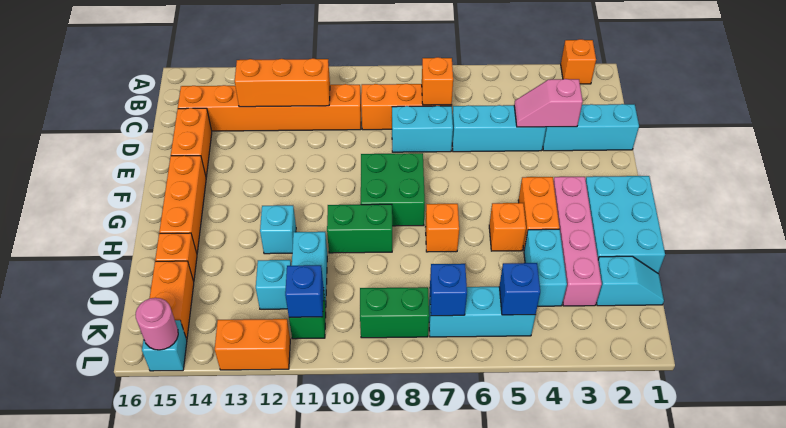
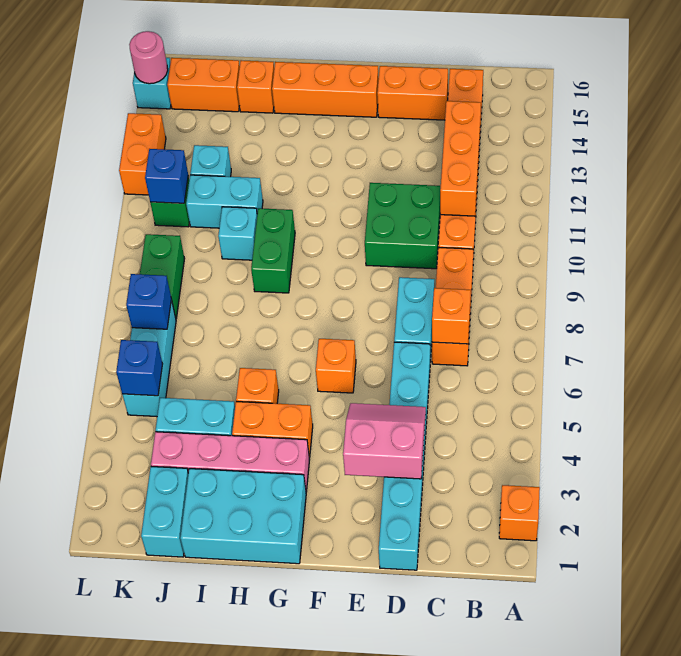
pink 1x2 slope [514,79,583,127] -> pink 2x2 slope [343,403,426,479]
green 2x2 brick [361,153,425,226] -> green 2x2 brick moved to [365,183,440,269]
orange 1x1 brick [426,204,459,252] -> orange 1x1 brick moved to [316,339,356,393]
cyan 1x1 brick [260,205,296,254] -> cyan 1x1 brick moved to [218,207,257,260]
cyan 1x2 slope [596,256,664,306] -> cyan 1x2 brick [141,467,188,557]

